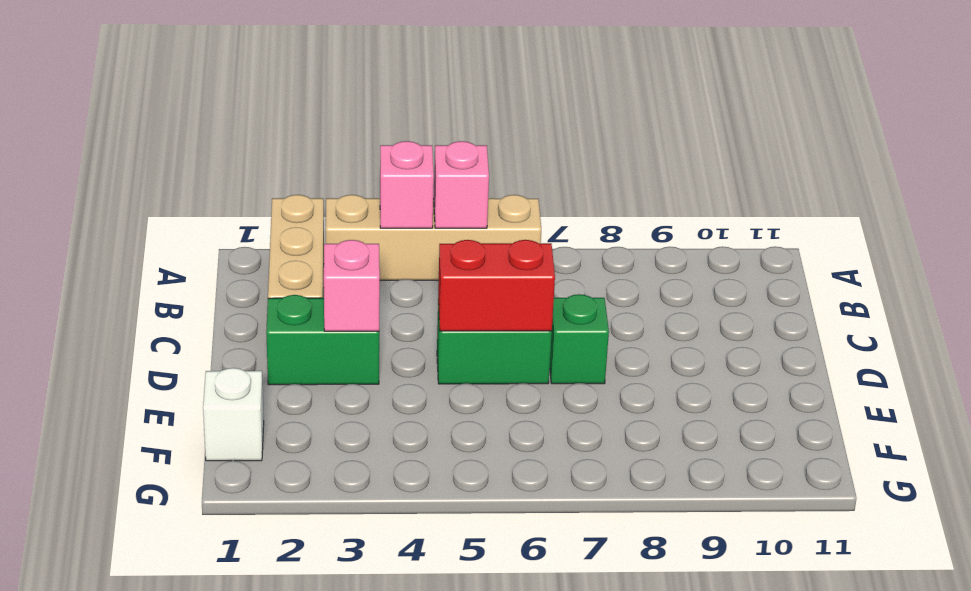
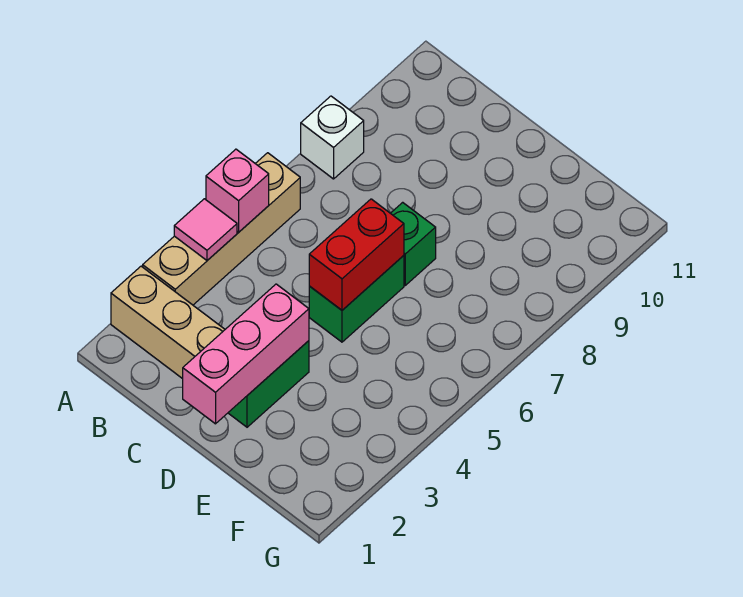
pink 1x1 brick [380,141,434,228] -> pink 1x1 tile [174,199,237,260]
pink 1x1 brick [324,240,380,331] -> pink 1x3 brick [183,284,309,424]
white 1x1 brick [203,368,264,461] -> white 1x1 brick moved to [301,96,364,179]

